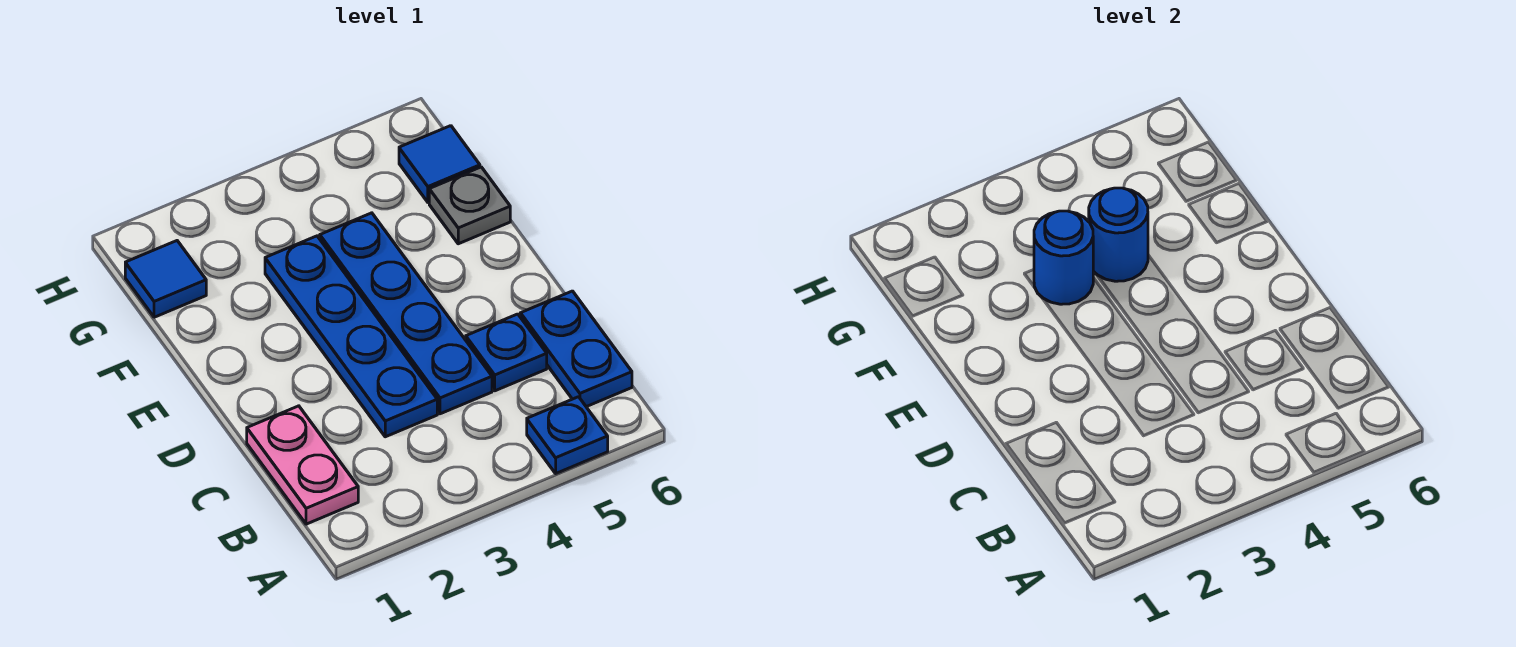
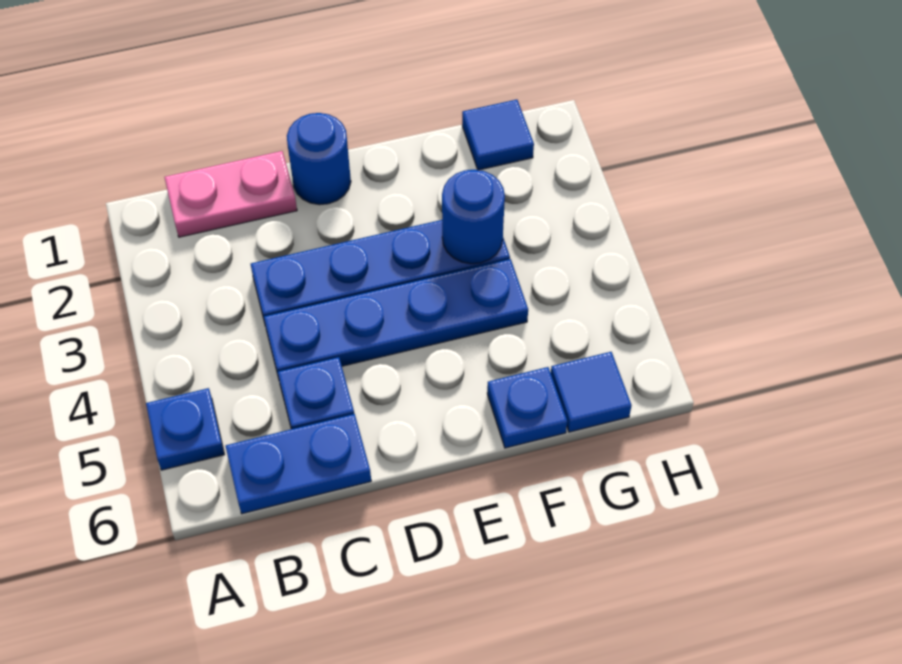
blue 1x1 round brick [1089,188,1148,281] -> blue 1x1 round brick moved to [287,113,351,205]
grey 1x1 plate [429,167,510,244] -> blue 1x1 plate [487,367,567,448]

